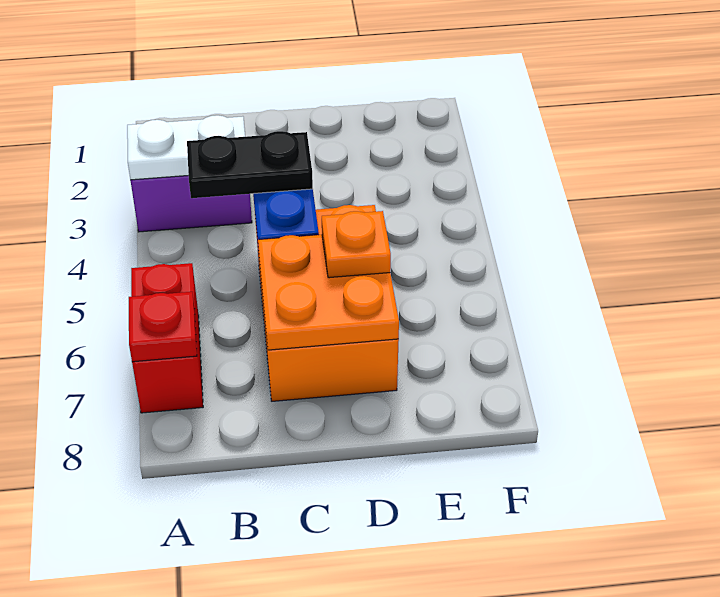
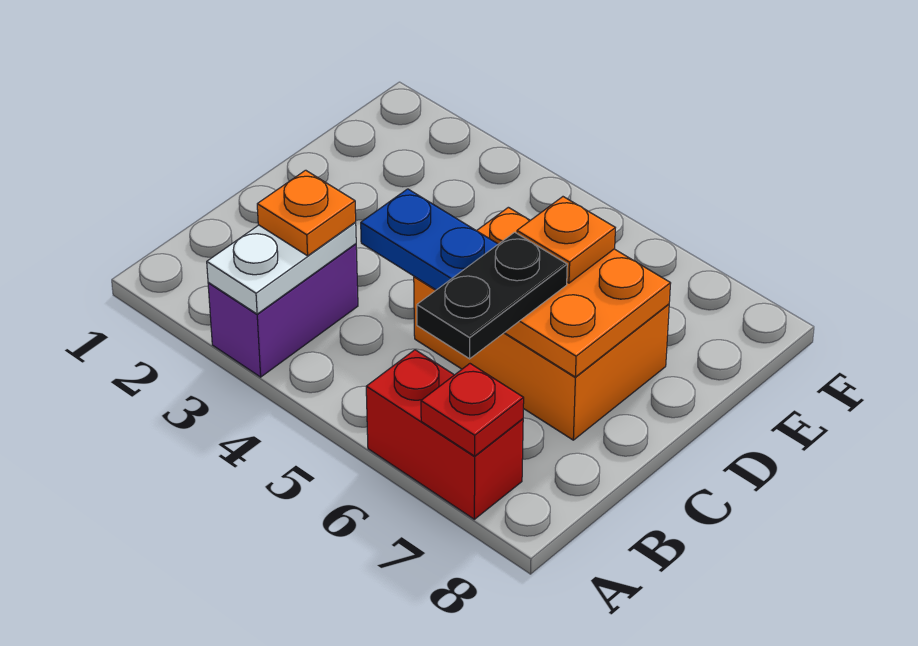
none -> orange 1x1 plate [257,170,356,256]
black 1x2 plate [187,131,313,198] -> black 1x2 plate moved to [417,232,567,359]

